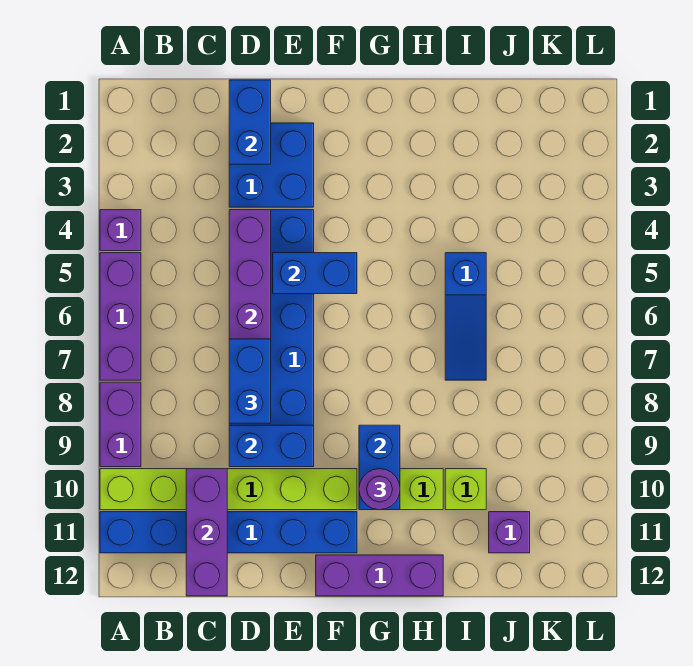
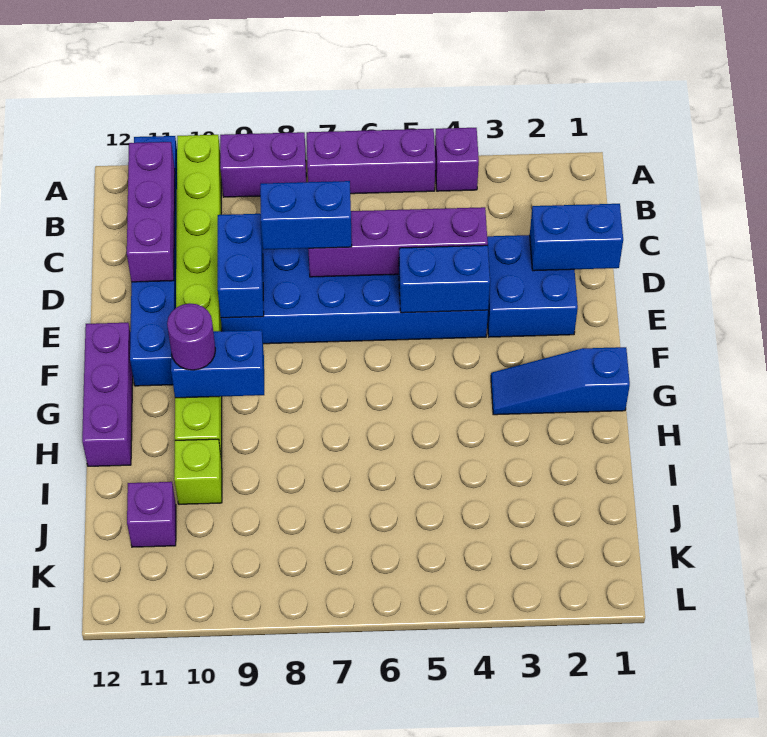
purple 1x3 brick [186,469,227,596] -> purple 1x3 brick turned to [126,142,175,282]
blue 1x2 brick [273,253,357,294] -> blue 1x2 brick turned to [399,245,490,313]
blue 1x3 slope [445,253,486,380] -> blue 1x3 slope moved to [491,347,630,415]

